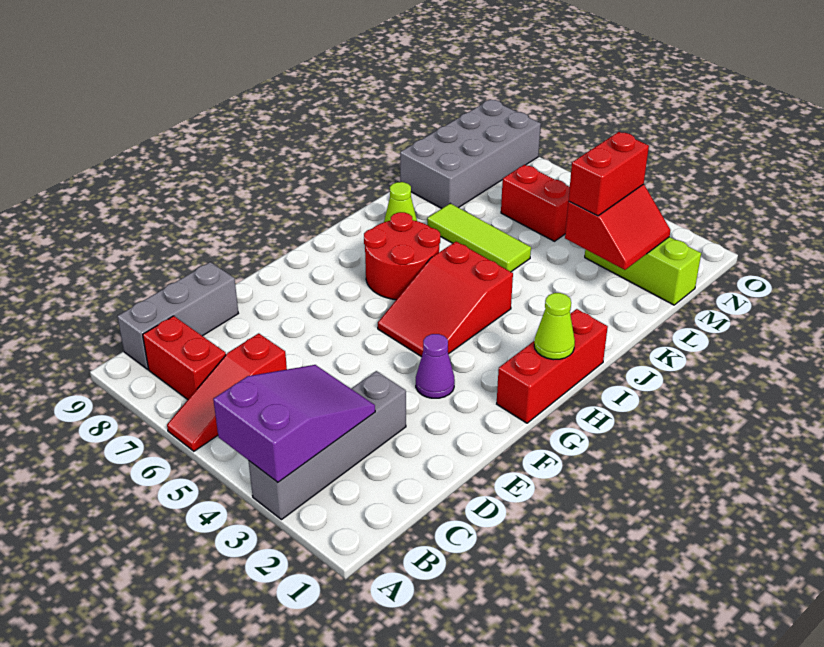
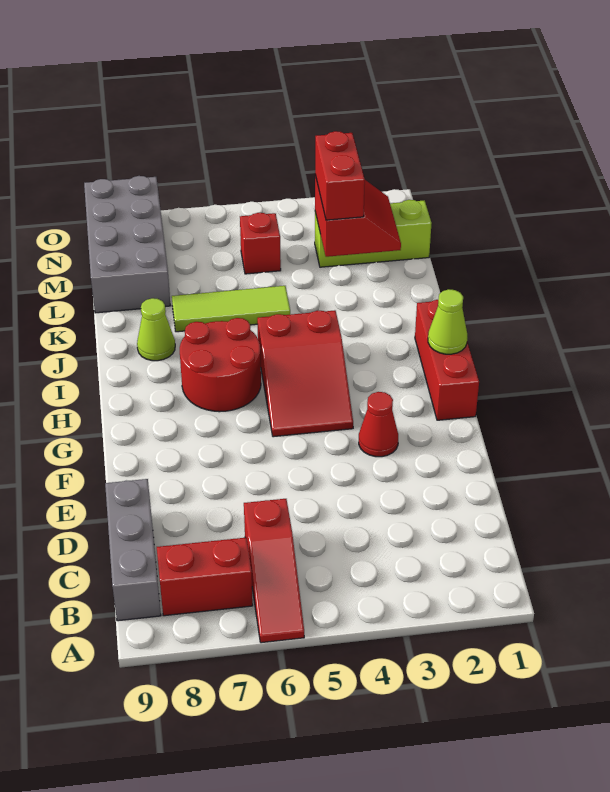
grey 1x4 brick [249,371,406,520] -> none
purple 2x3 slope [213,365,375,482] -> none
purple 1x1 cone [416,334,455,398] -> red 1x1 cone [359,392,398,457]
red 1x2 brick [501,165,570,241] -> red 1x1 brick [240,213,281,274]

